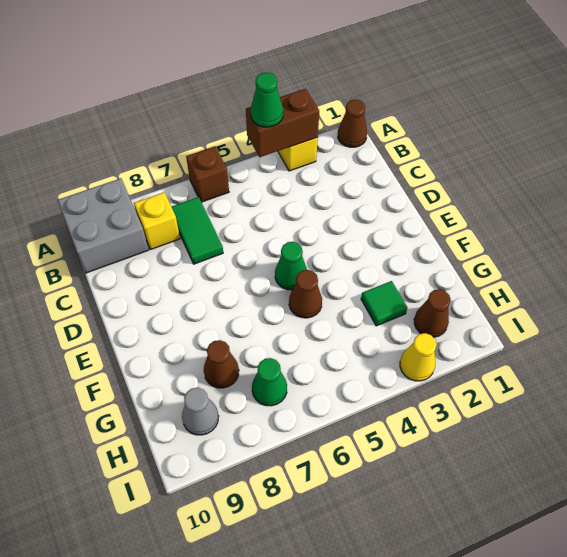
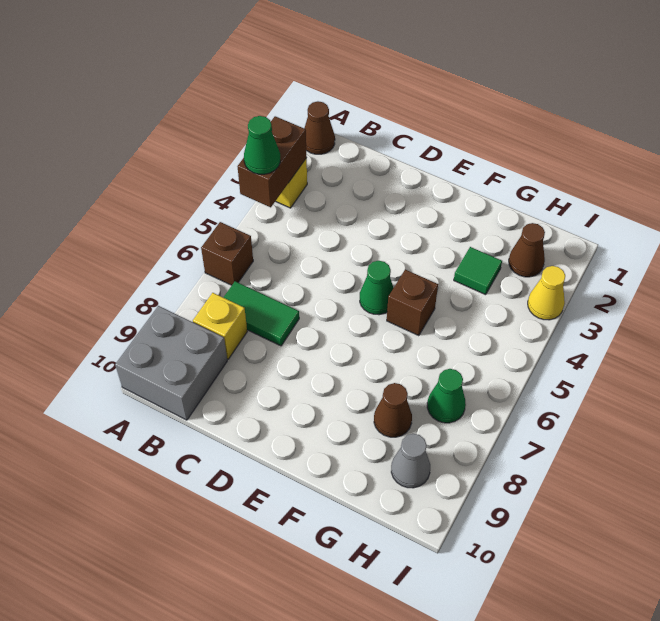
brown 1x1 cone [289,270,322,318] -> brown 1x1 brick [387,269,438,336]

